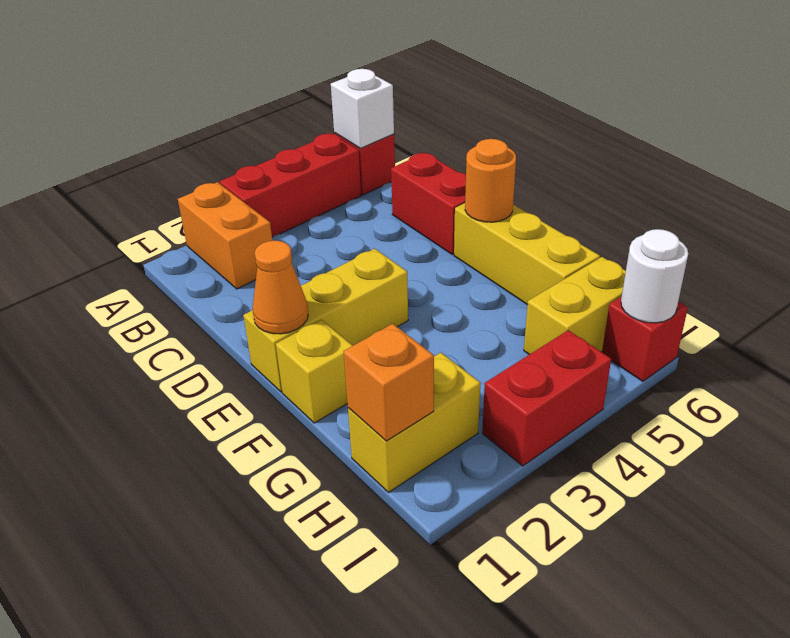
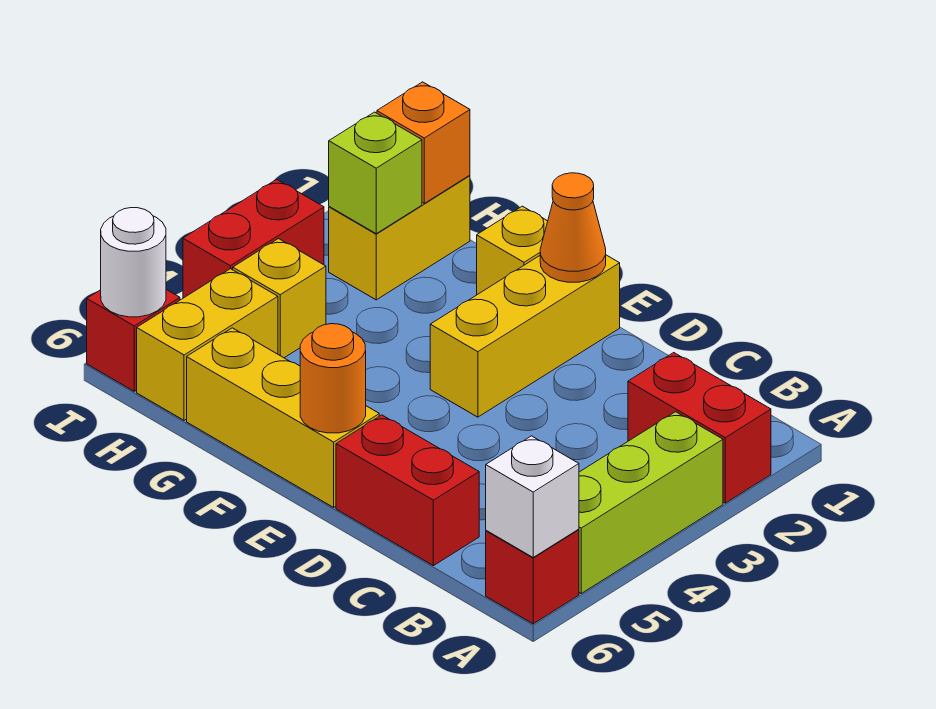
orange 1x2 brick [178,182,272,289] -> red 1x2 brick [628,353,771,503]
red 1x3 brick [220,134,361,237] -> lime 1x3 brick [579,412,723,593]
none -> lime 1x1 brick [329,112,422,234]
none -> yellow 1x1 brick [233,239,326,358]

